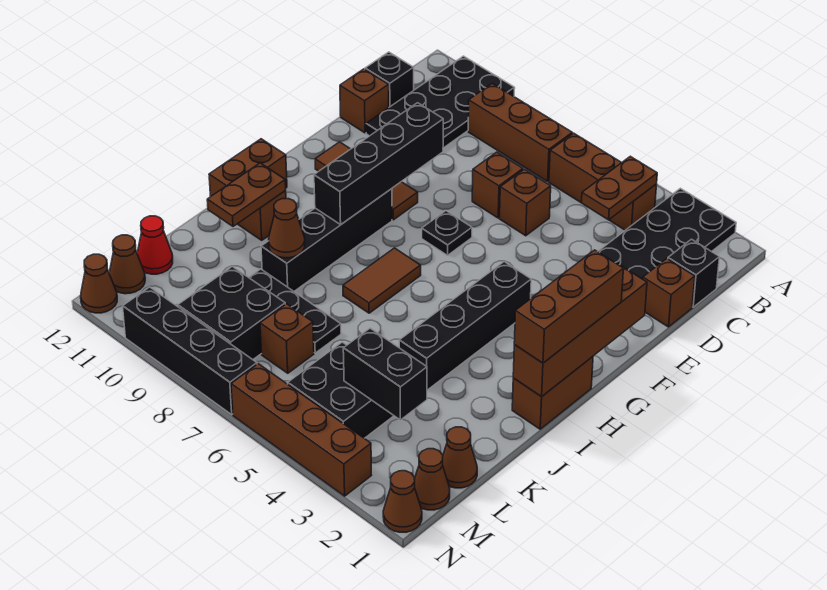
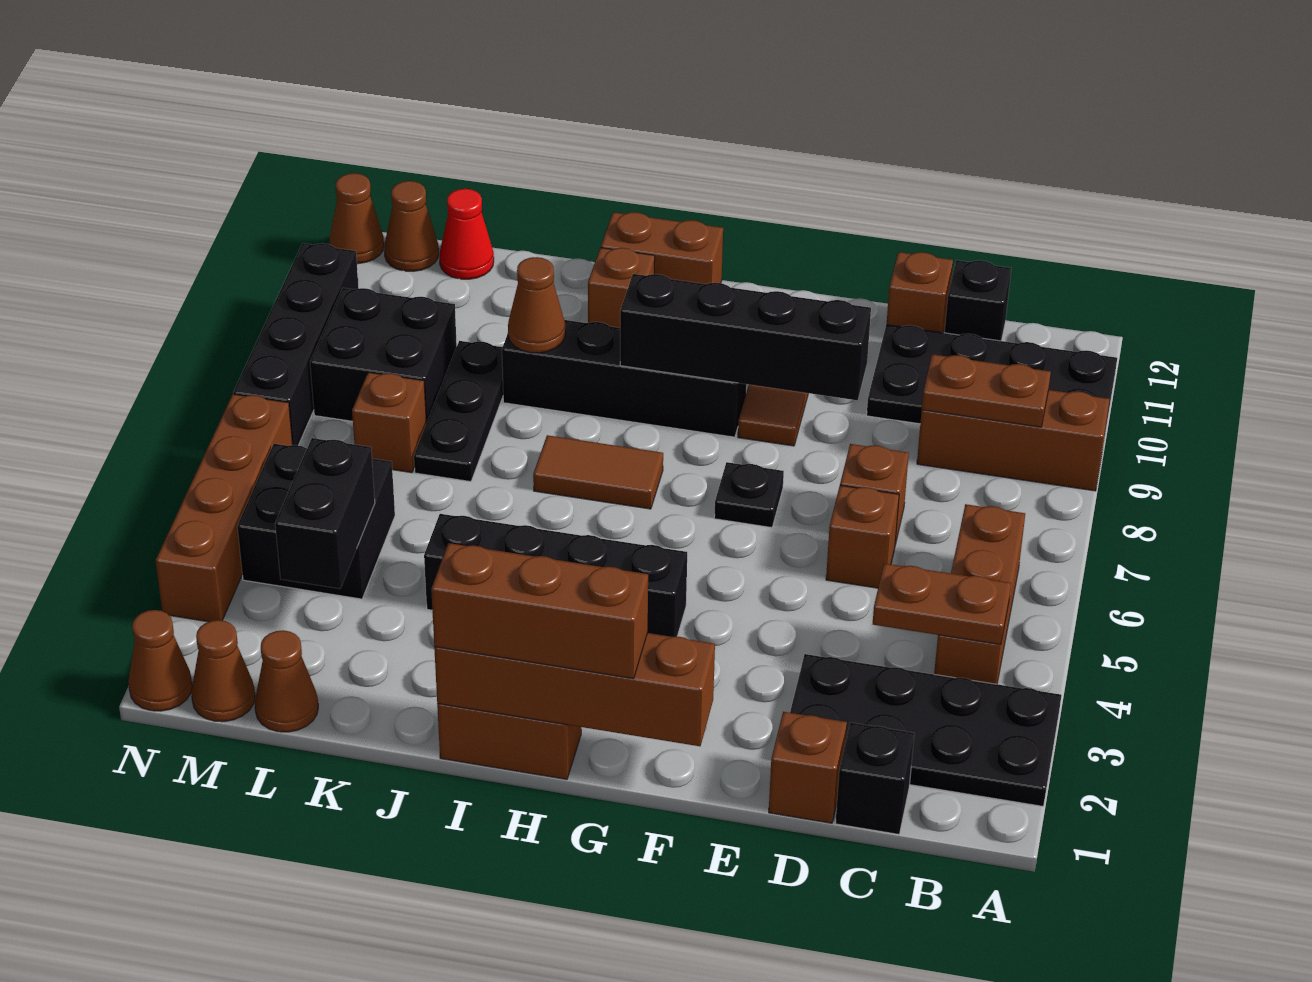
brown 1x3 brick [468,84,572,181] -> brown 1x3 brick turned to [917,390,1110,491]
brown 1x2 plate [207,163,286,226] -> brown 1x2 plate moved to [922,354,1051,427]

